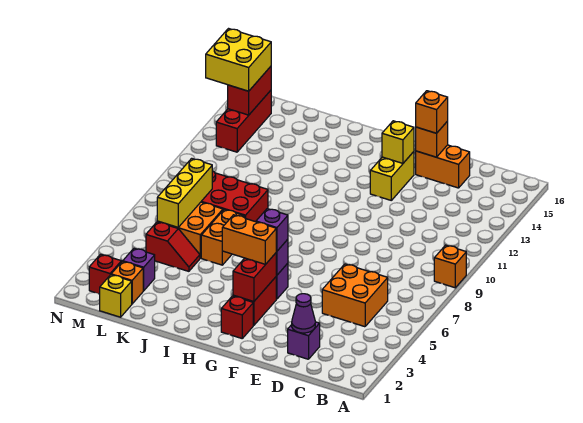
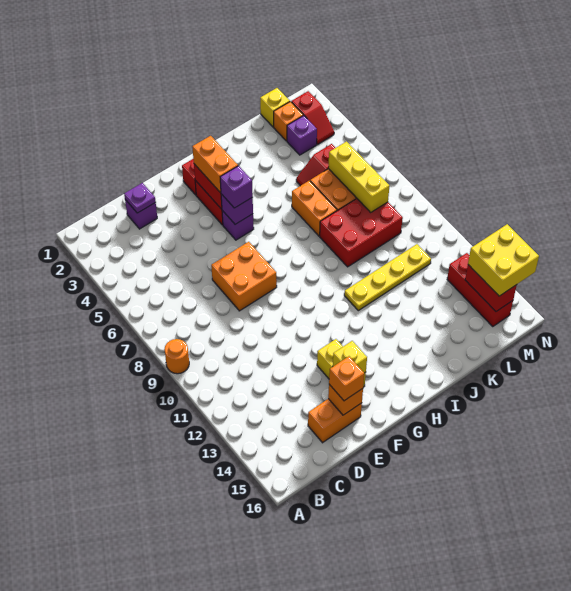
orange 1x1 brick [434,245,466,288] -> orange 1x1 round brick [164,339,189,374]
orange 2x2 brick [322,264,388,327] -> orange 2x2 brick moved to [211,242,277,311]
purple 1x1 cone [292,294,315,333] -> purple 1x1 plate [124,183,156,213]
orange 1x2 brick [222,215,276,264] -> orange 1x2 brick turned to [193,136,238,193]
none -> yellow 1x4 plate [344,244,431,311]

